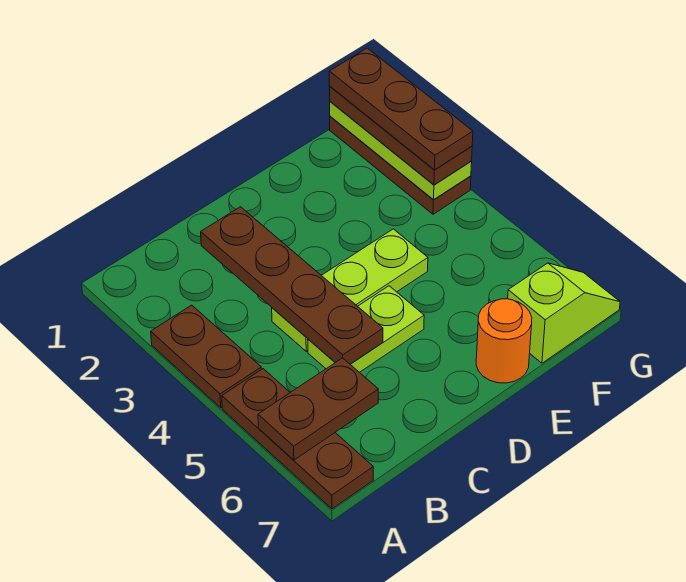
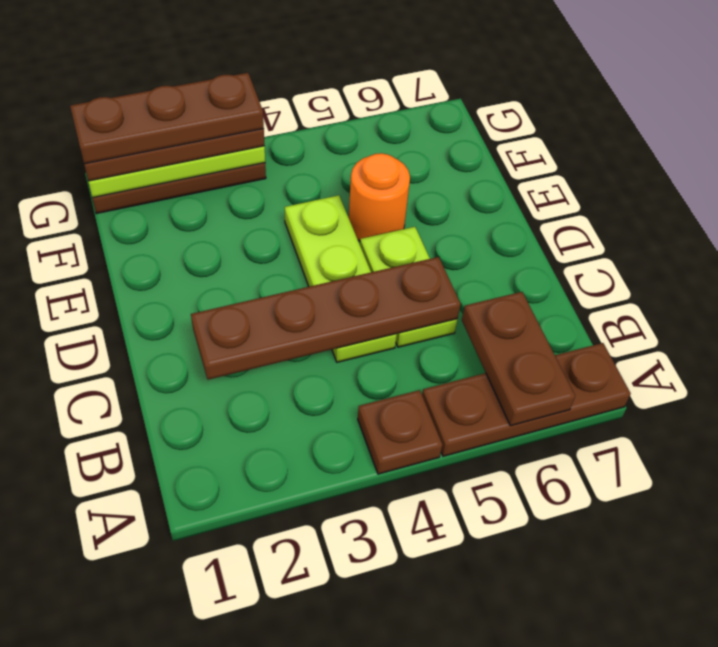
brown 1x2 plate [151,305,261,408] -> brown 1x1 plate [358,390,442,474]
orange 1x1 round brick [476,299,532,383] -> orange 1x1 round brick moved to [349,153,410,241]
lime 1x2 slope [508,263,620,363] -> none

